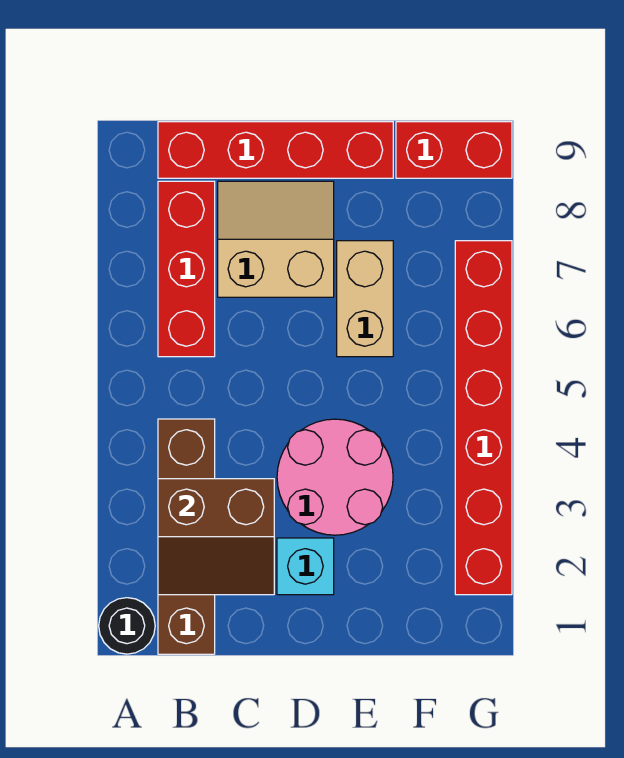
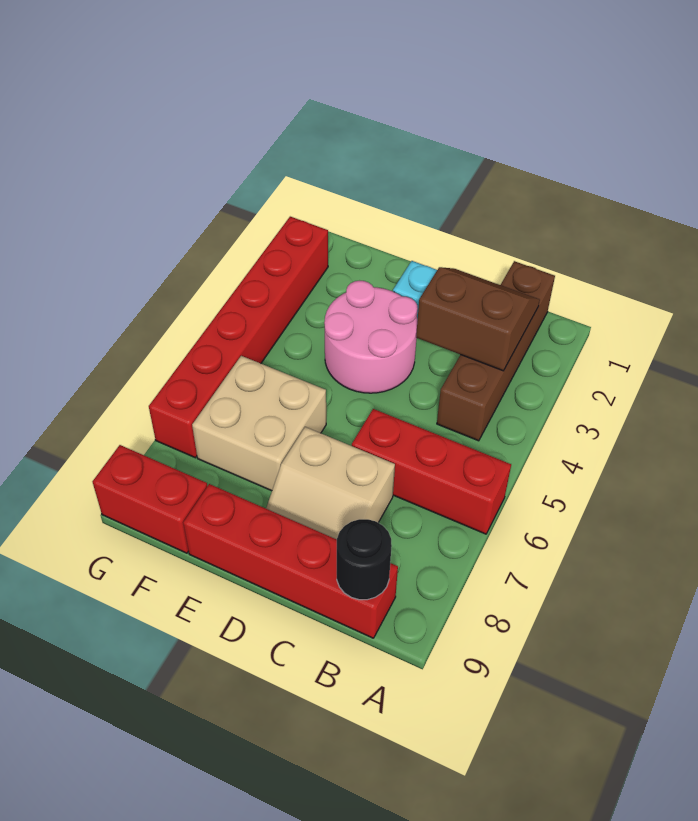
black 1x1 round brick [99,598,155,654] -> black 1x1 round brick moved to [337,519,392,600]
red 1x3 brick [158,181,215,357] -> red 1x3 brick turned to [352,409,511,534]
tan 1x2 brick [337,241,393,357] -> tan 2x2 brick [192,356,326,491]

